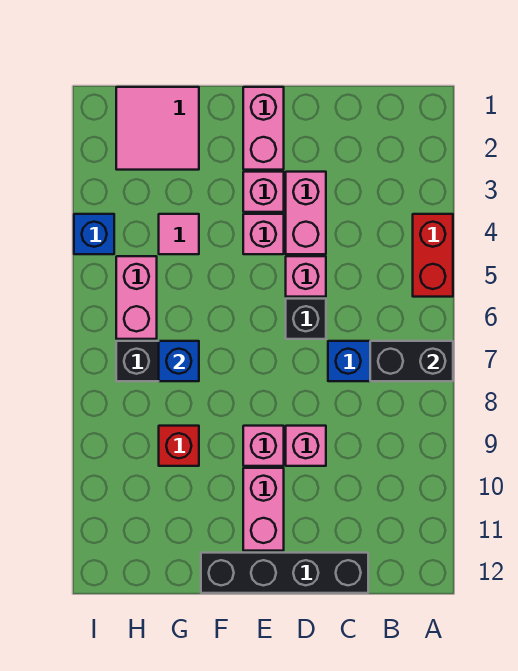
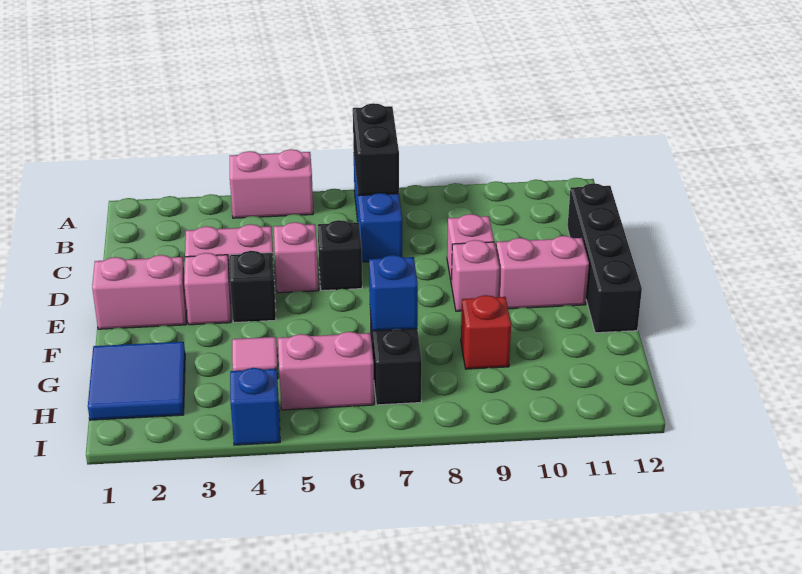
red 1x2 brick [413,214,453,297] -> pink 1x2 brick [230,149,313,218]
pink 1x1 brick [243,214,284,254] -> black 1x1 brick [230,251,276,323]
pink 2x2 tile [116,87,199,170] -> blue 2x2 tile [88,342,185,420]

